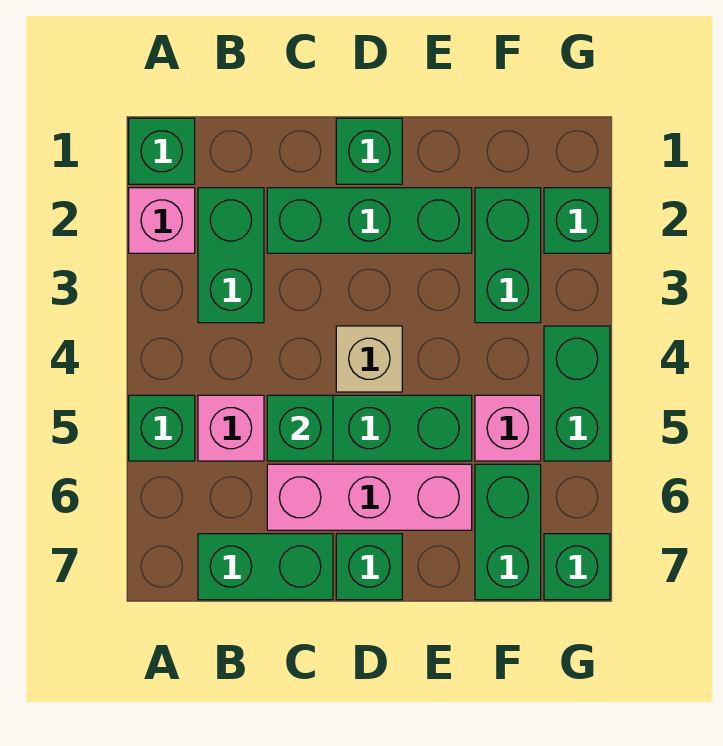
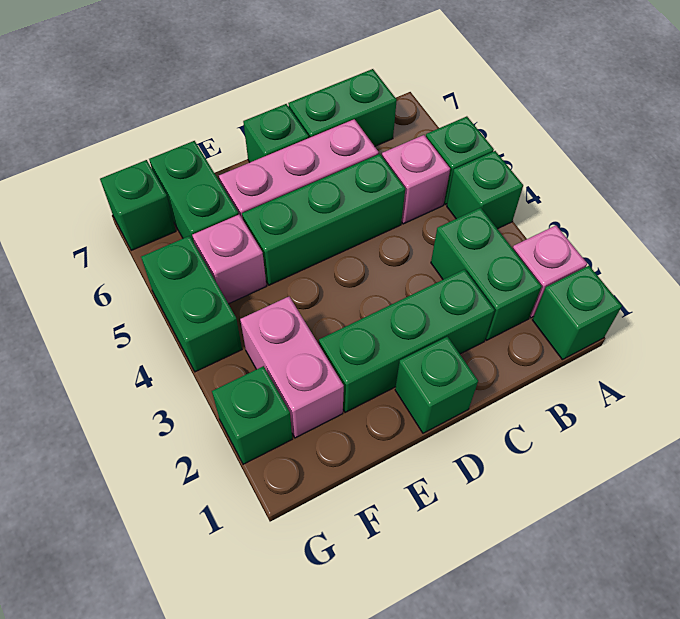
green 1x1 brick [267,395,333,461] -> green 1x1 brick moved to [447,151,523,229]
tan 1x1 brick [336,326,402,392] -> none
green 1x2 brick [475,188,541,323] -> pink 1x2 brick [240,297,344,438]

